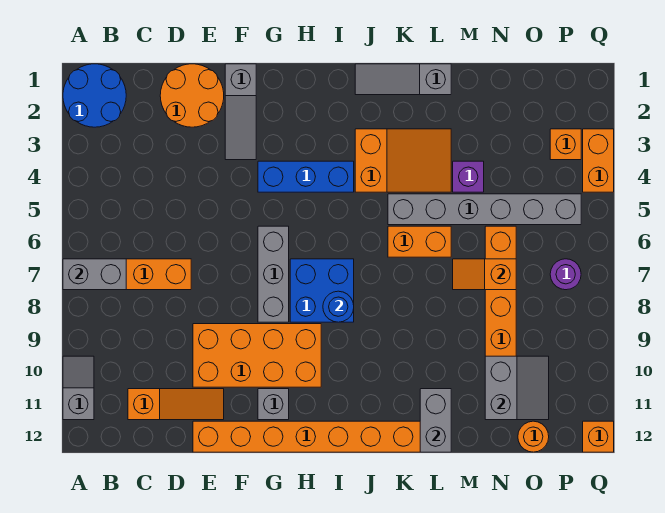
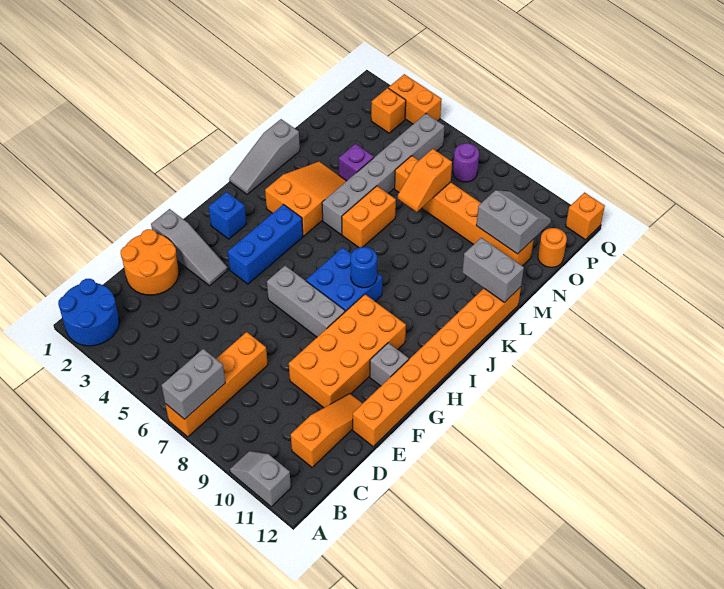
none -> blue 1x1 brick [209,192,246,239]

